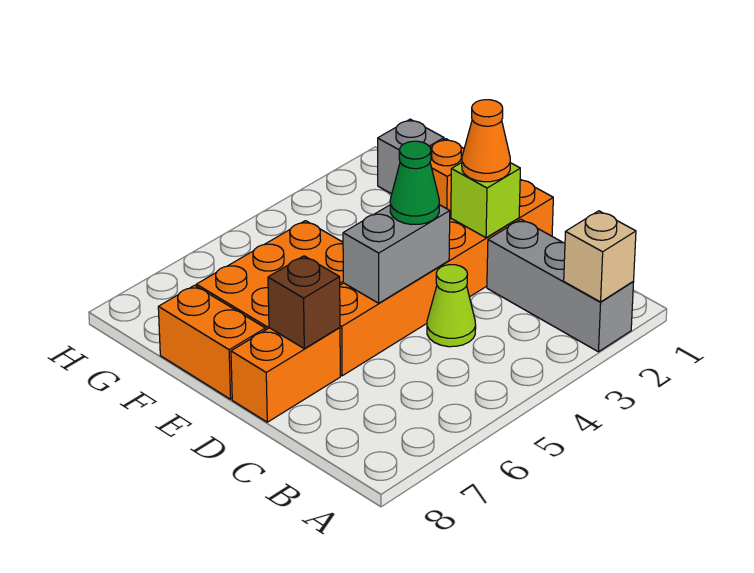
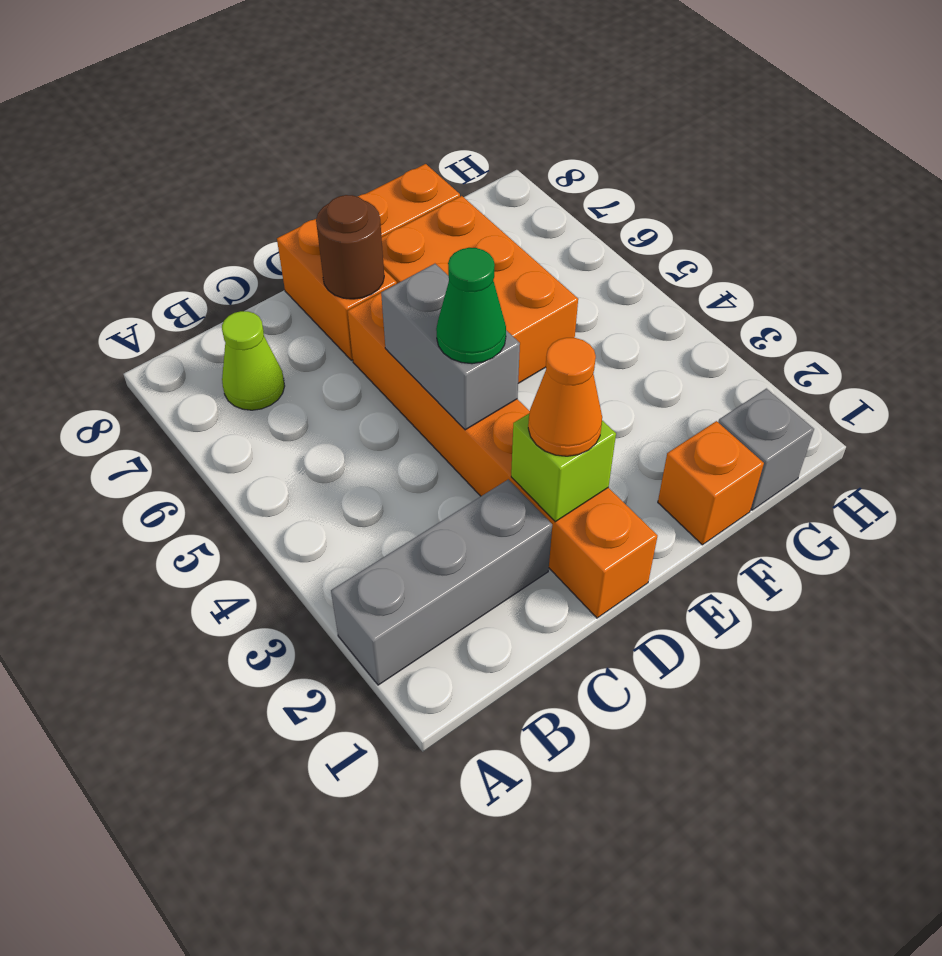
tan 1x1 brick [564,211,636,302] -> none
lime 1x1 cone [427,265,476,347] -> lime 1x1 cone moved to [222,311,285,410]
brown 1x1 brick [268,256,340,349] -> brown 1x1 round brick [316,195,384,299]

